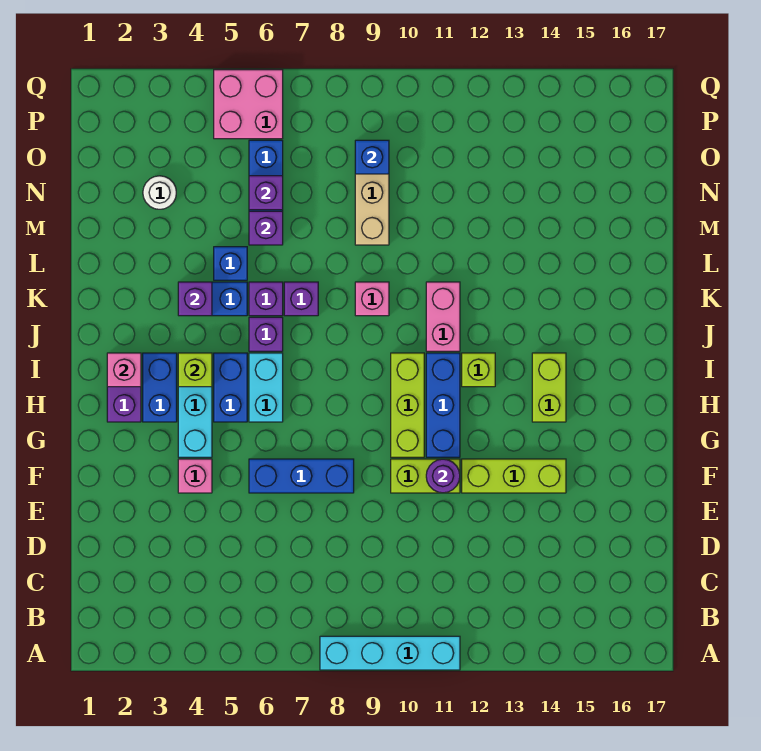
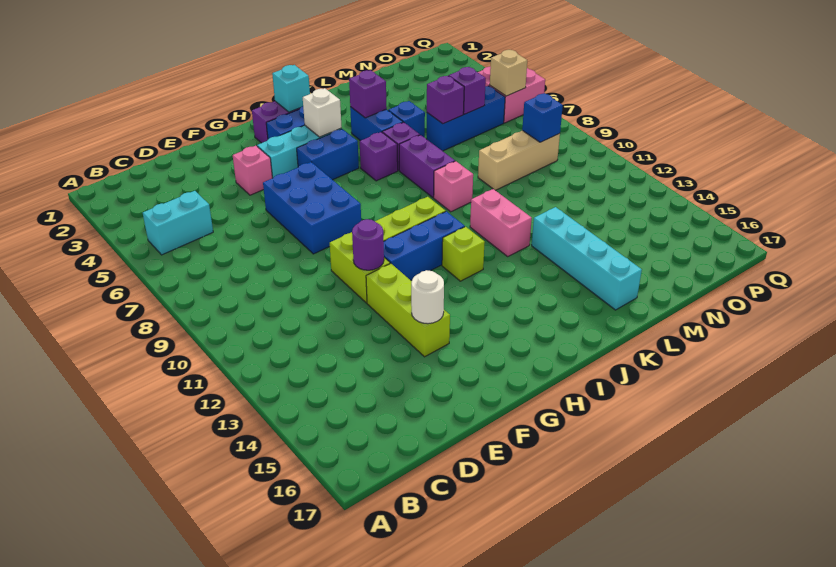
cyan 1x4 brick [320,636,460,670] -> cyan 1x4 brick moved to [532,207,642,310]
blue 1x3 brick [249,459,354,493] -> blue 2x3 brick [263,162,361,254]
cyan 1x2 brick [249,353,283,422] -> cyan 1x2 brick moved to [143,191,213,255]
lime 1x2 brick [532,353,566,422] -> none
pink 1x1 brick [107,353,141,387] -> cyan 1x1 brick [272,65,310,112]
lime 1x1 brick [178,353,212,387] -> white 1x1 brick [303,88,342,137]
pink 1x2 brick [426,282,460,351] -> pink 1x2 brick turned to [470,189,532,256]
purple 1x1 brick [284,282,318,316] -> purple 1x2 brick [399,135,455,198]
white 1x1 round brick [143,176,176,209] -> white 1x1 round brick moved to [411,270,444,324]
none -> tan 1x1 brick [490,50,527,96]

